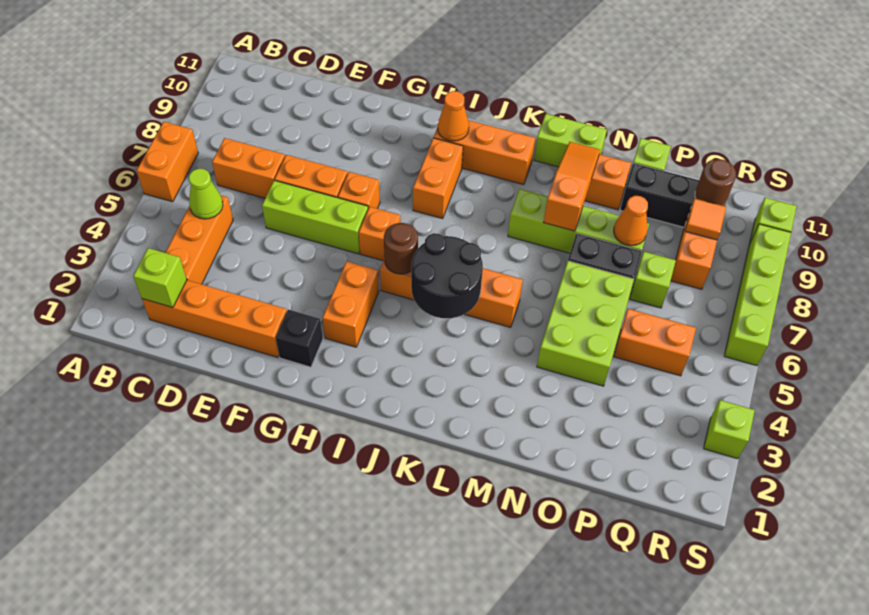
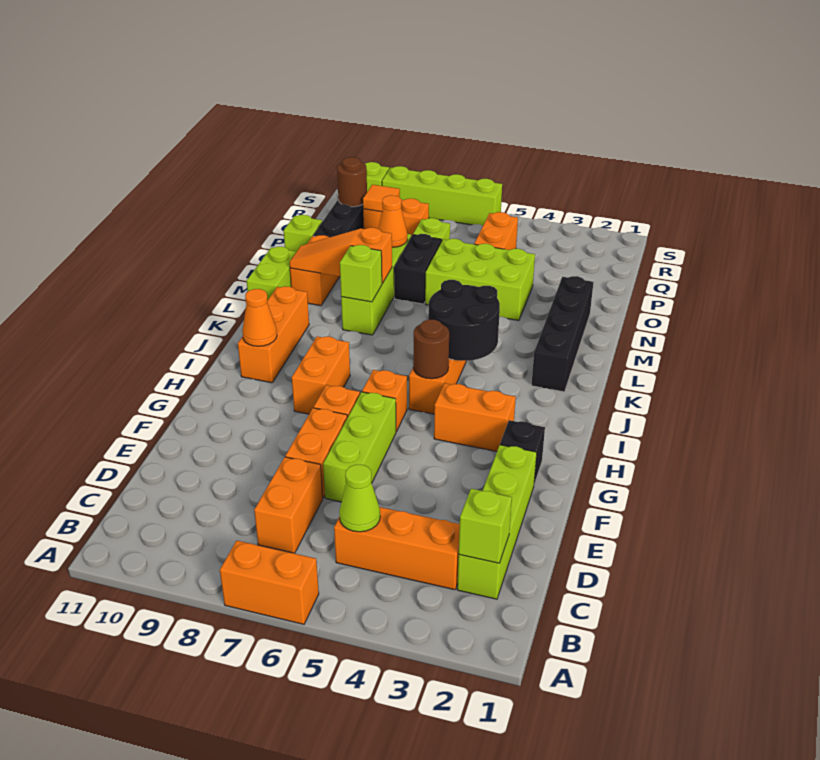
orange 1x4 brick [142,280,287,357] -> lime 1x4 brick [457,445,537,599]
orange 1x2 brick [413,138,463,219] -> orange 1x2 brick turned to [292,336,350,414]
none -> black 1x4 brick [531,276,593,392]
lime 1x1 brick [704,400,755,459] -> lime 1x1 brick moved to [340,245,382,302]

